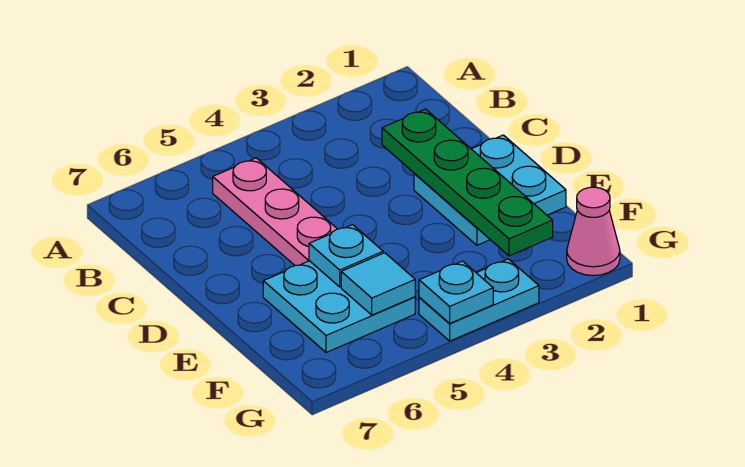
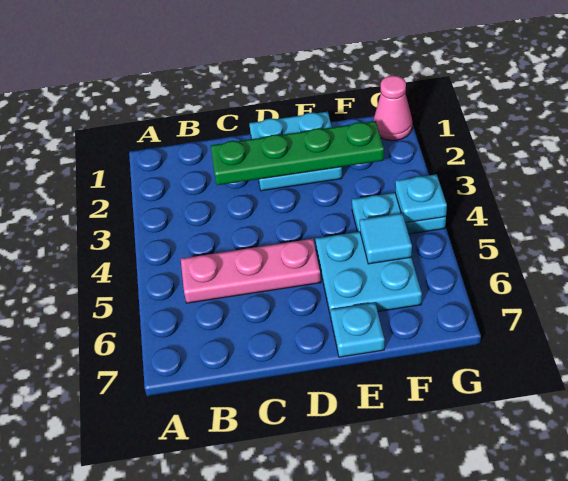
cyan 1x1 plate [309,225,383,287] -> cyan 1x1 plate moved to [331,303,385,357]
cyan 1x2 plate [419,259,539,341] -> cyan 1x2 plate turned to [352,193,446,234]

